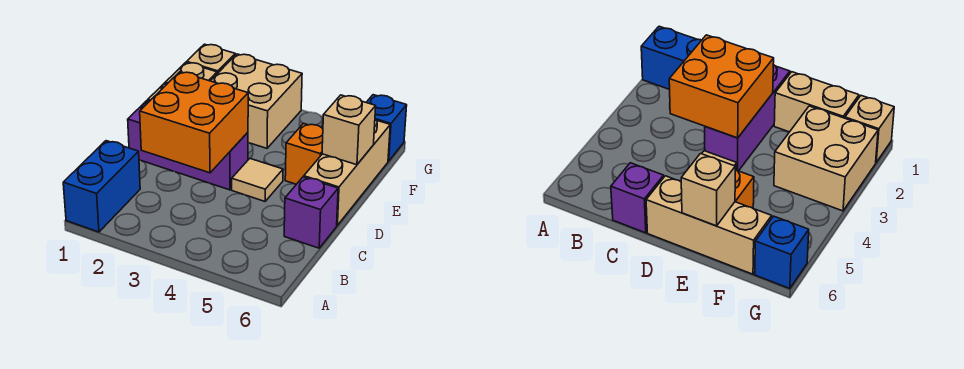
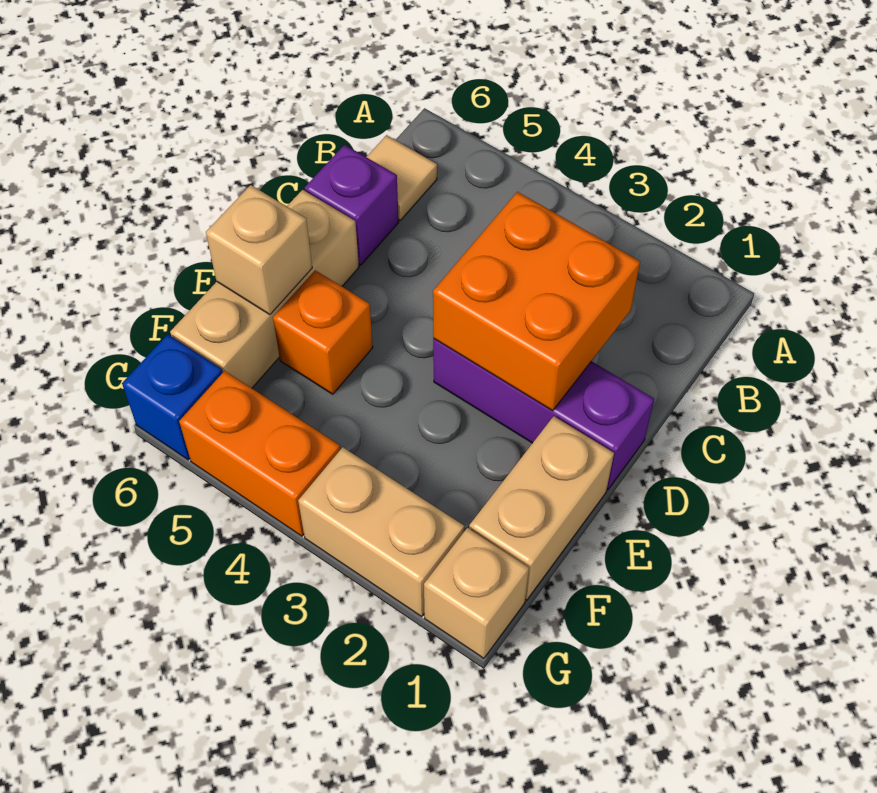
blue 1x2 brick [63,141,140,232] -> none
tan 1x1 tile [232,159,283,201] -> tan 1x1 tile moved to [367,135,437,220]
tan 2x2 brick [211,54,302,148] -> tan 1x2 brick [298,447,464,617]
none -> orange 1x2 brick [179,371,340,536]

